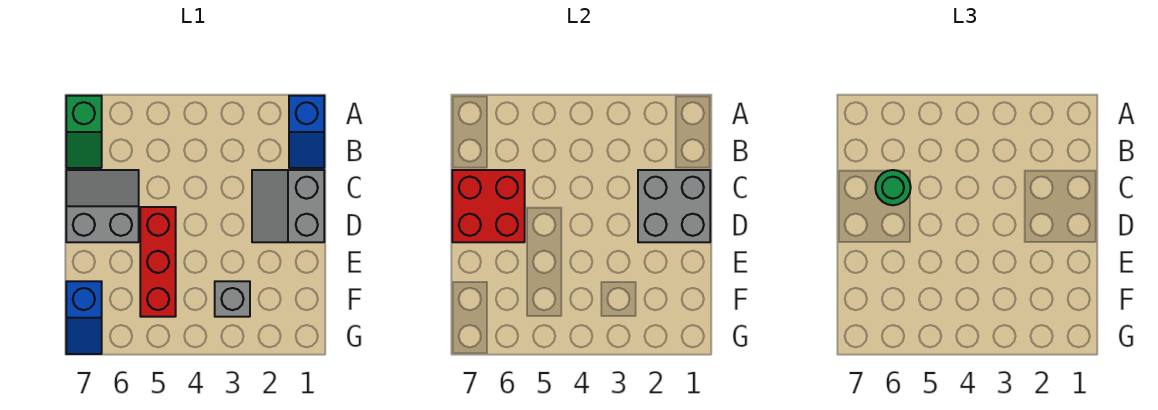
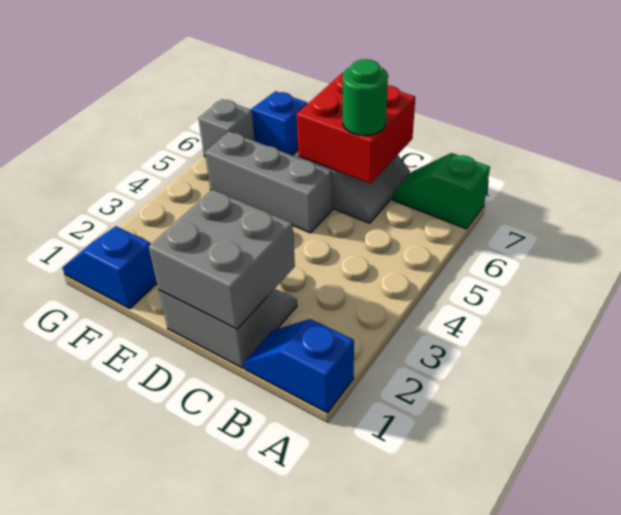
red 1x3 brick [140,207,176,317] -> grey 1x3 brick [205,131,333,233]
none -> blue 1x2 slope [62,226,157,309]
grey 1x1 brick [215,281,250,317] -> grey 1x1 brick moved to [198,99,255,157]

